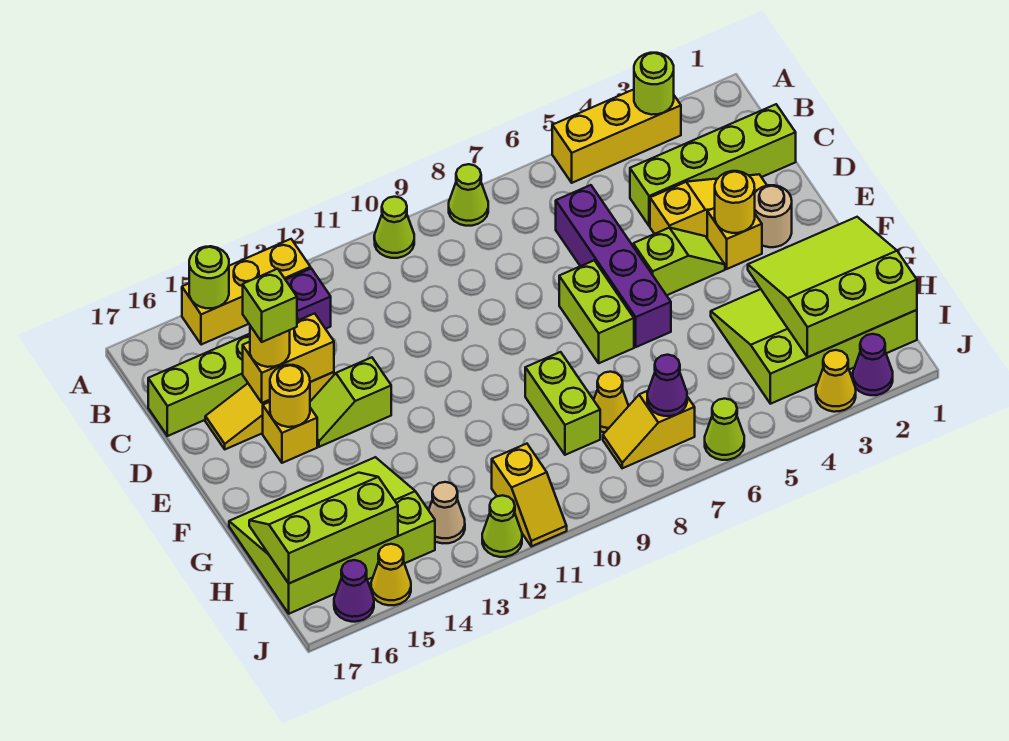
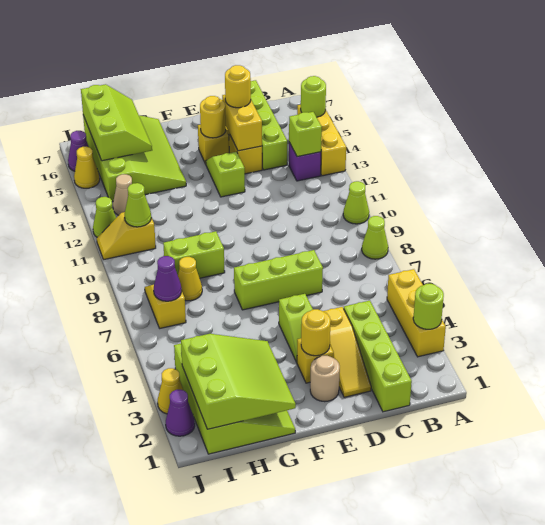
purple 1x4 brick [556,185,671,347] -> none
lime 1x1 brick [243,269,297,342] -> lime 1x1 brick moved to [289,112,322,157]
lime 1x2 brick [559,260,634,363] -> lime 1x3 brick [234,250,323,310]
lime 1x1 cone [705,399,744,460] -> lime 1x1 cone moved to [125,183,151,227]

